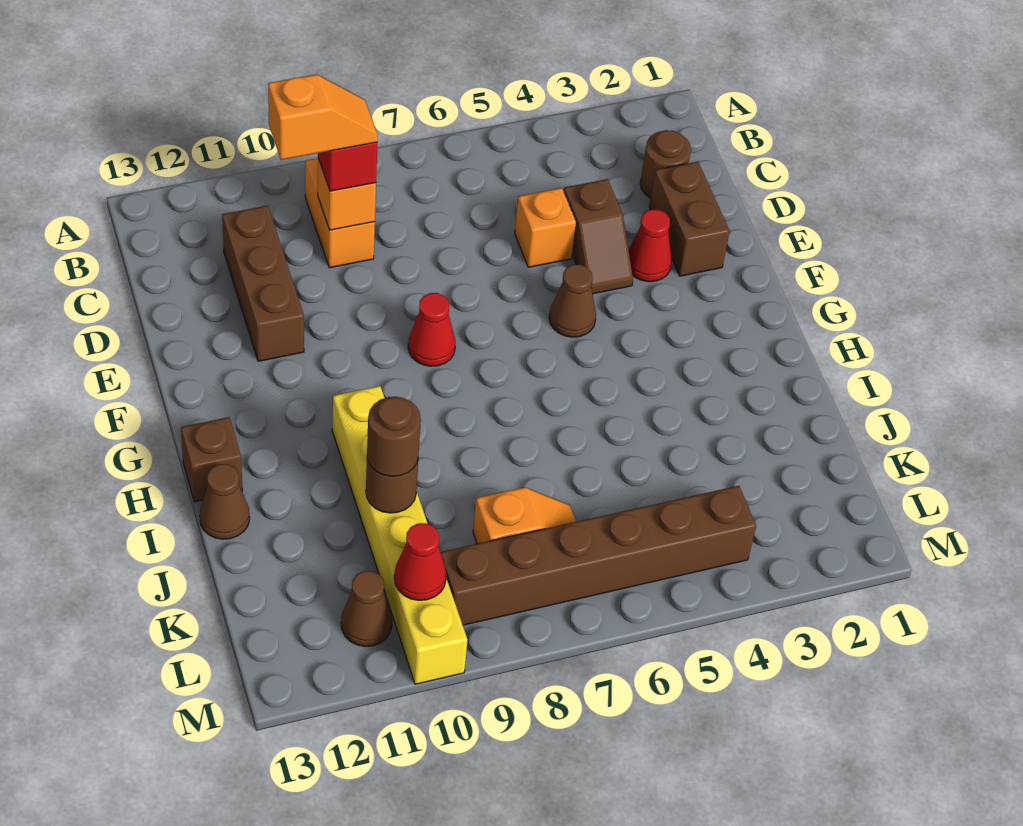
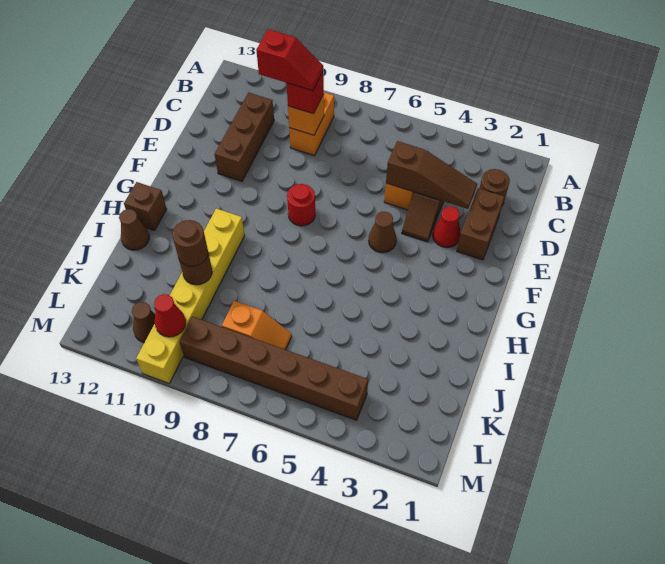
orange 1x2 slope [268,74,378,160] -> red 1x2 slope [256,29,323,91]
none -> brown 1x3 slope [386,141,477,209]
red 1x1 cone [408,293,456,366] -> red 1x1 round brick [287,184,315,226]

